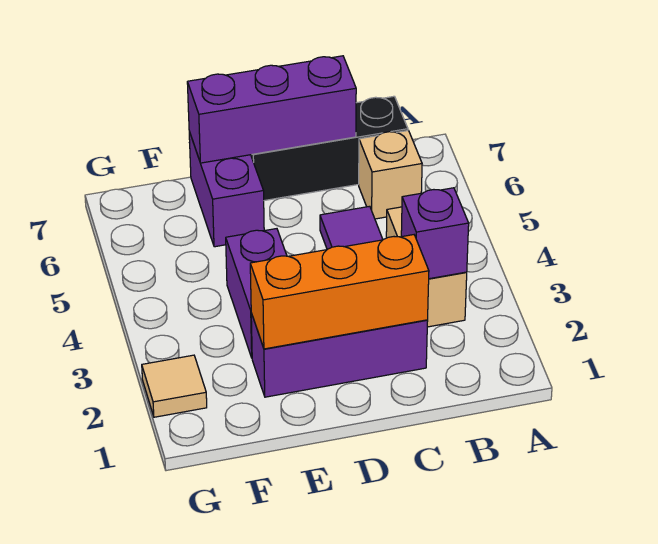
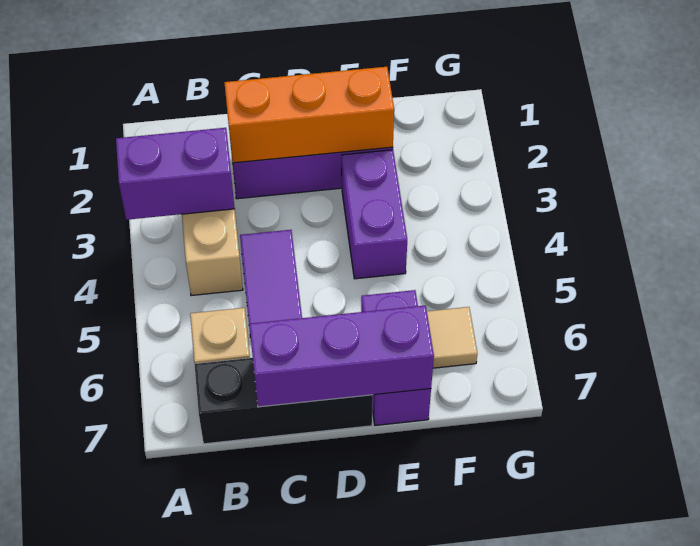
purple 1x1 brick [401,188,469,279] -> purple 1x2 brick [116,128,235,220]
tan 1x1 tile [142,355,207,417] -> tan 1x1 tile moved to [427,307,477,368]

